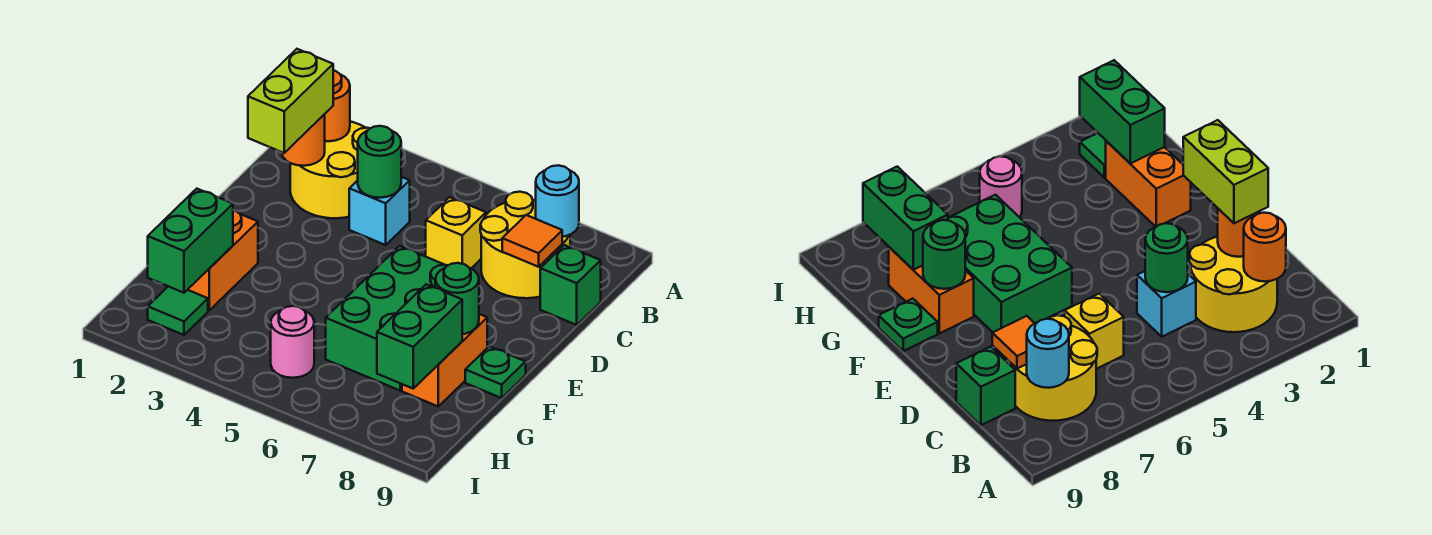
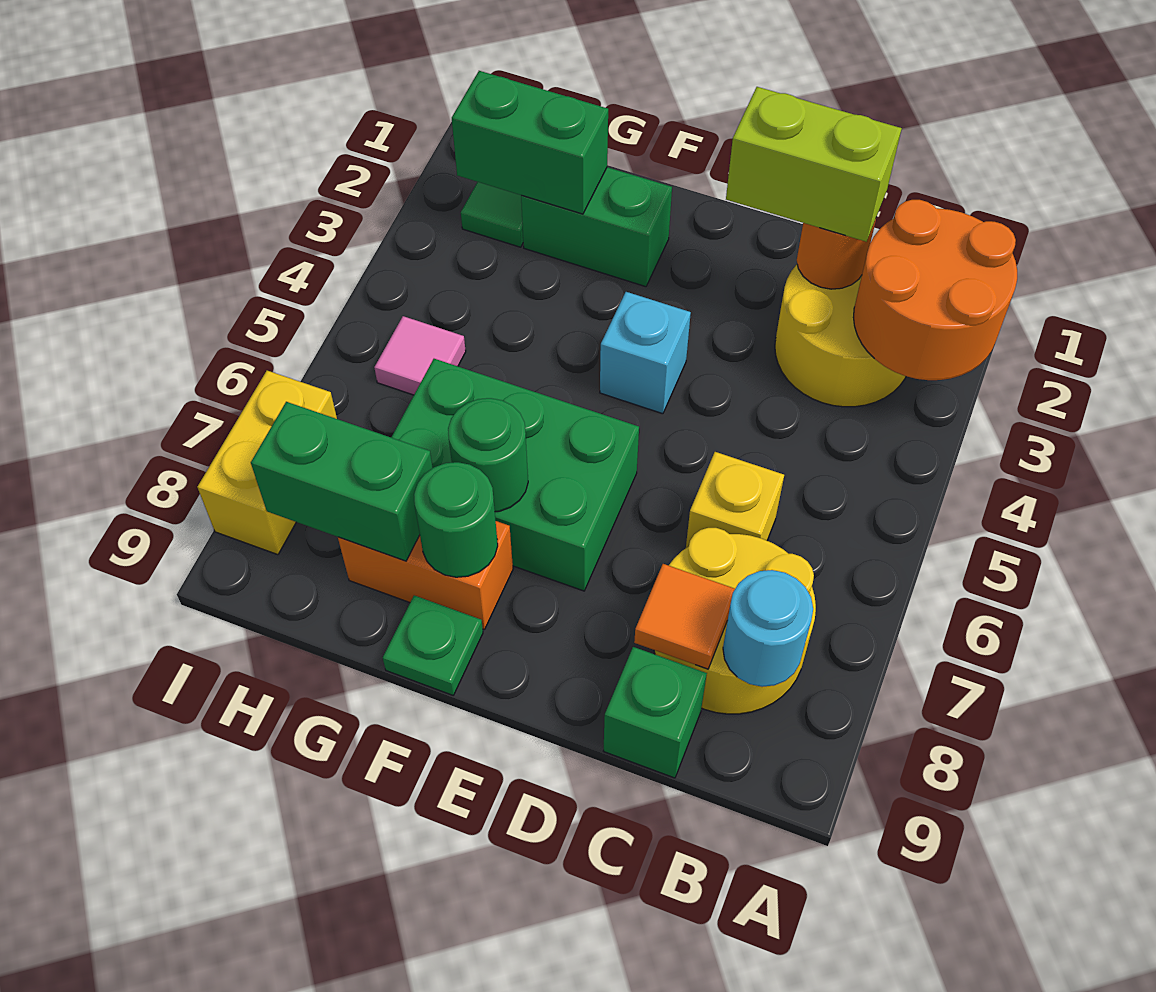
orange 1x1 round brick [325,70,350,141] -> orange 2x2 round brick [853,200,1017,380]
cyan 1x1 brick [349,177,410,245] -> cyan 1x1 brick moved to [600,292,691,414]
green 1x1 round brick [358,126,401,198] -> green 1x1 round brick moved to [448,398,528,512]
orange 1x2 brick [188,210,258,311] -> green 1x2 brick [521,167,672,287]
pink 1x1 round brick [271,306,314,378] -> pink 1x1 tile [374,316,466,395]
none -> yellow 1x2 brick [197,371,337,555]

